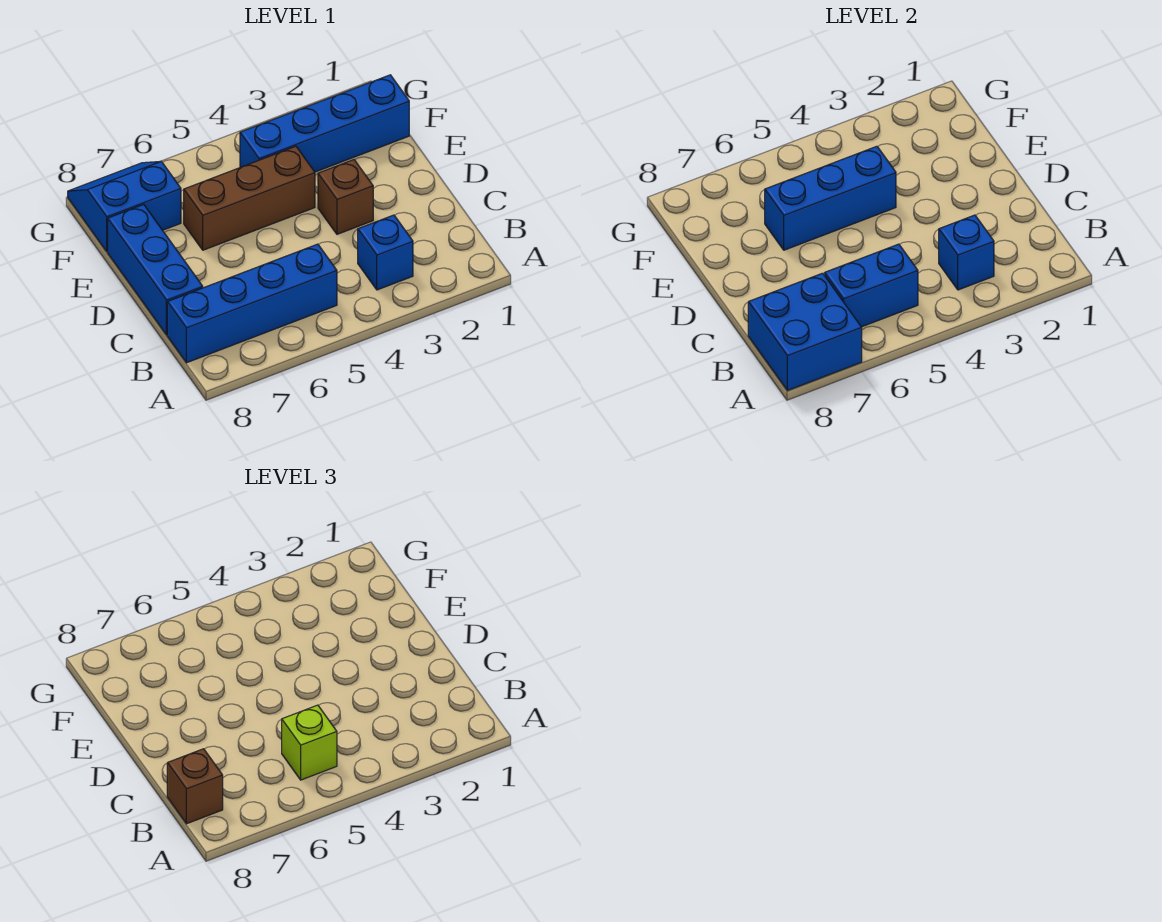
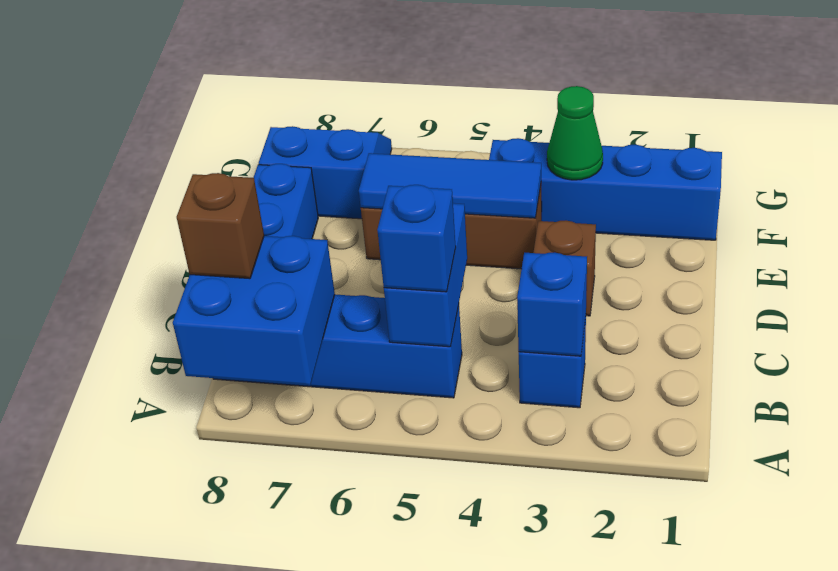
blue 1x2 brick [825,244,918,327] -> blue 1x2 brick turned to [384,203,467,347]
lime 1x1 brick [282,705,337,780] -> blue 1x1 brick [377,185,456,292]
blue 1x3 brick [765,146,896,250] -> blue 1x3 tile [359,153,541,218]
none -> green 1x1 cone [547,86,603,180]

